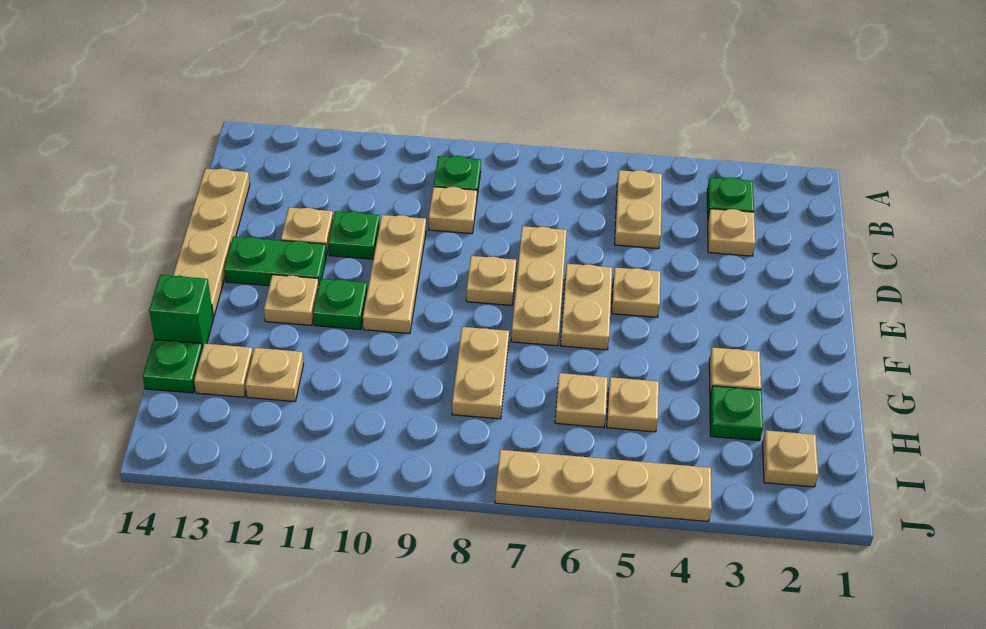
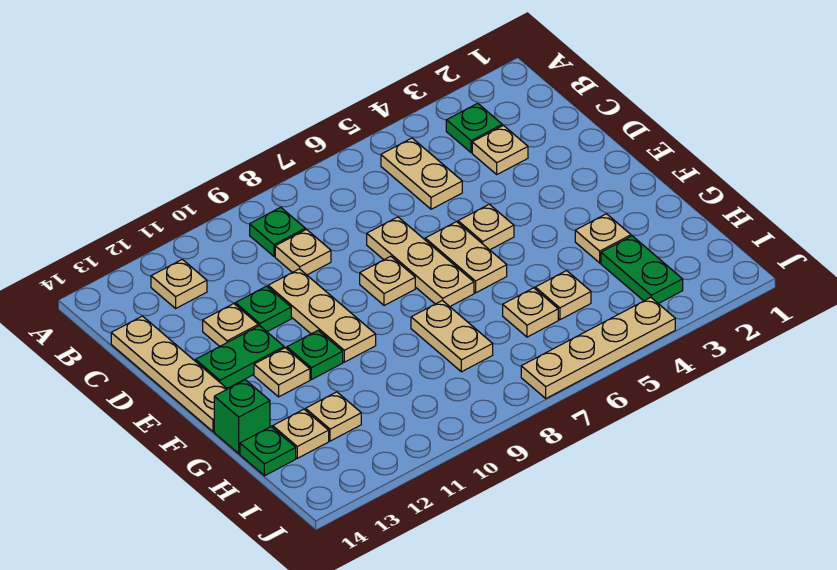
green 1x1 plate [710,386,763,441] -> green 1x2 plate [601,236,683,304]
tan 1x1 plate [762,430,818,487] -> tan 1x1 plate moved to [151,259,207,308]

